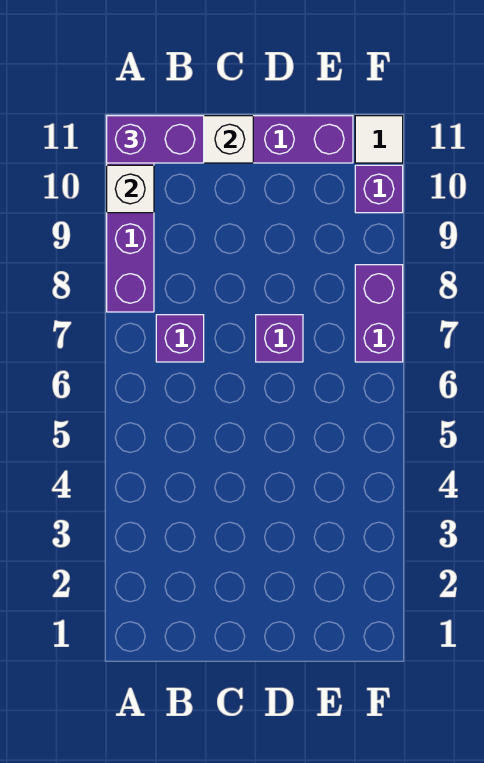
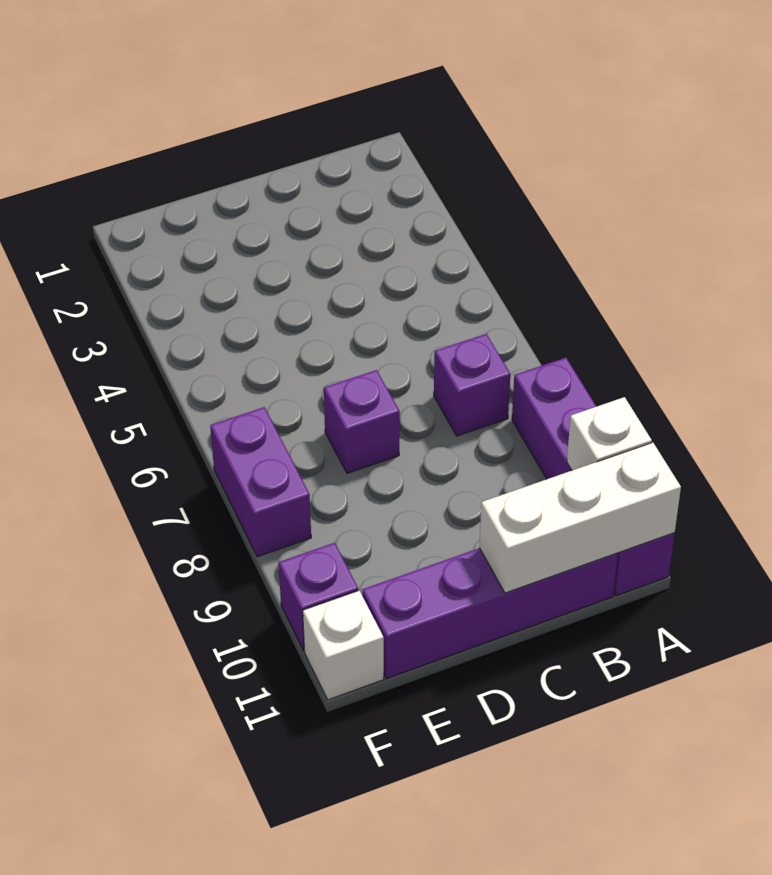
purple 1x2 brick [107,116,204,163] -> none
white 1x1 tile [355,116,403,163] -> white 1x1 brick [303,591,384,700]

